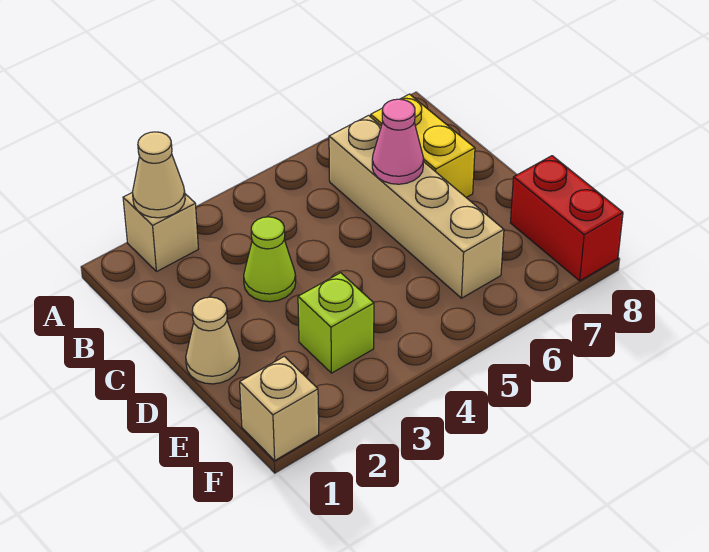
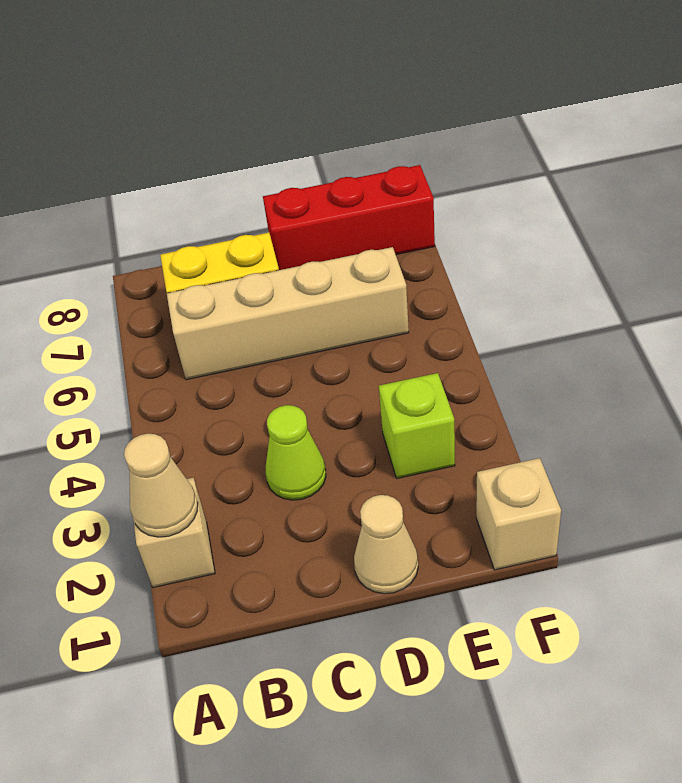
pink 1x1 cone [372,99,424,184] -> none
red 1x2 brick [510,156,623,281] -> red 1x3 brick [263,165,435,270]

